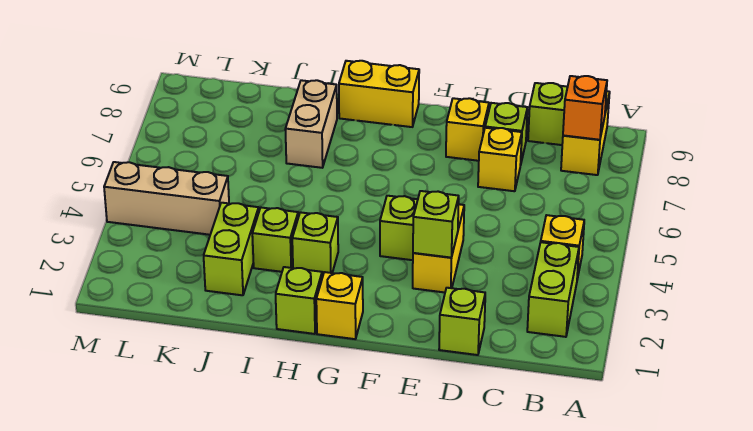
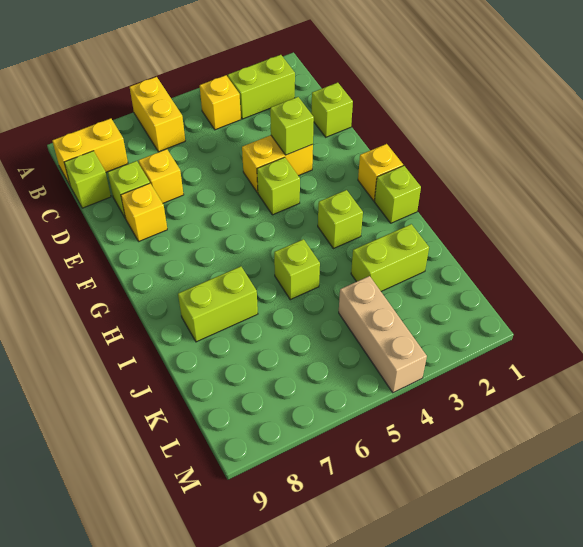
orange 1x1 brick [563,76,607,140] -> none
yellow 1x2 brick [339,61,419,127] -> yellow 1x2 brick moved to [130,77,185,152]
lime 1x1 brick [252,208,298,272] -> lime 1x1 brick moved to [274,239,320,300]
tan 1x2 brick [285,80,337,168] -> lime 1x2 brick [178,266,258,342]

